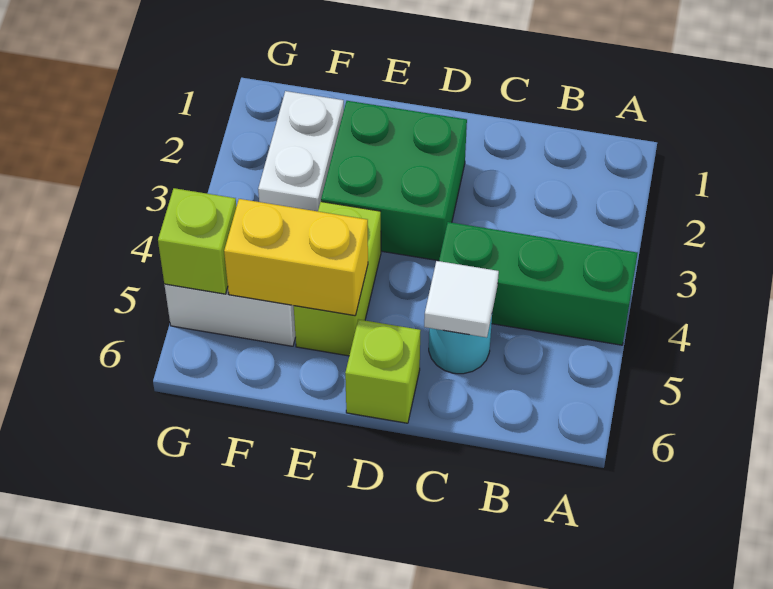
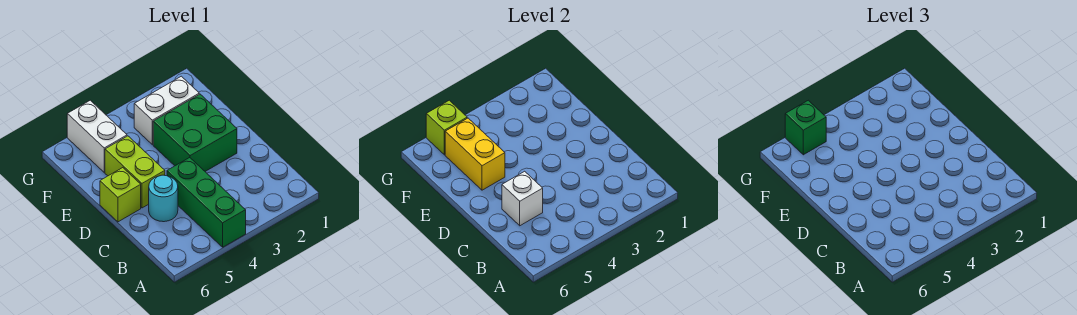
white 1x1 tile [424,261,499,337] -> white 1x1 brick [502,171,543,226]
lime 1x2 brick [294,202,381,356] -> lime 1x2 brick turned to [105,136,165,208]
none -> green 1x1 brick [785,100,826,155]

